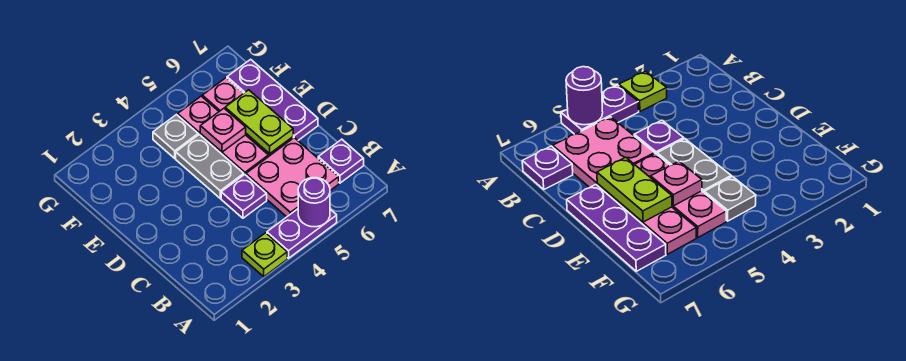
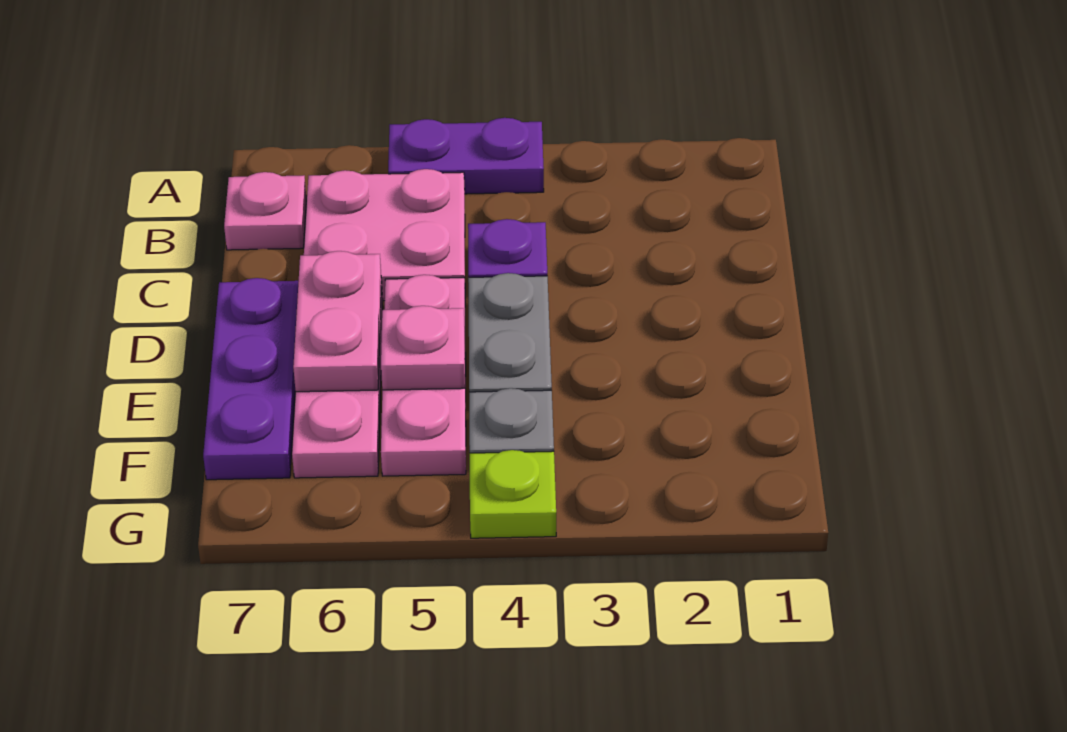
lime 1x1 plate [242,233,287,277] -> lime 1x1 plate moved to [470,450,556,538]
purple 1x1 round brick [298,178,330,227] -> none
purple 1x1 plate [318,139,364,183] -> pink 1x1 plate [224,172,306,250]
lime 1x2 plate [225,90,293,154] -> pink 1x2 plate [293,251,381,392]

